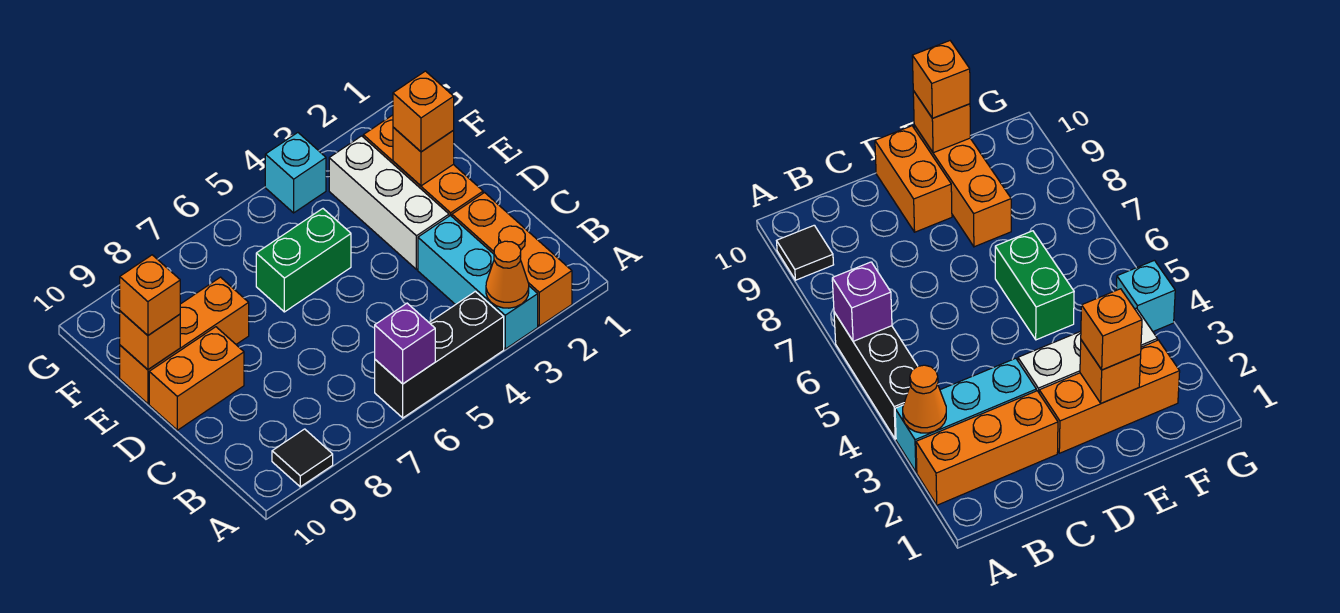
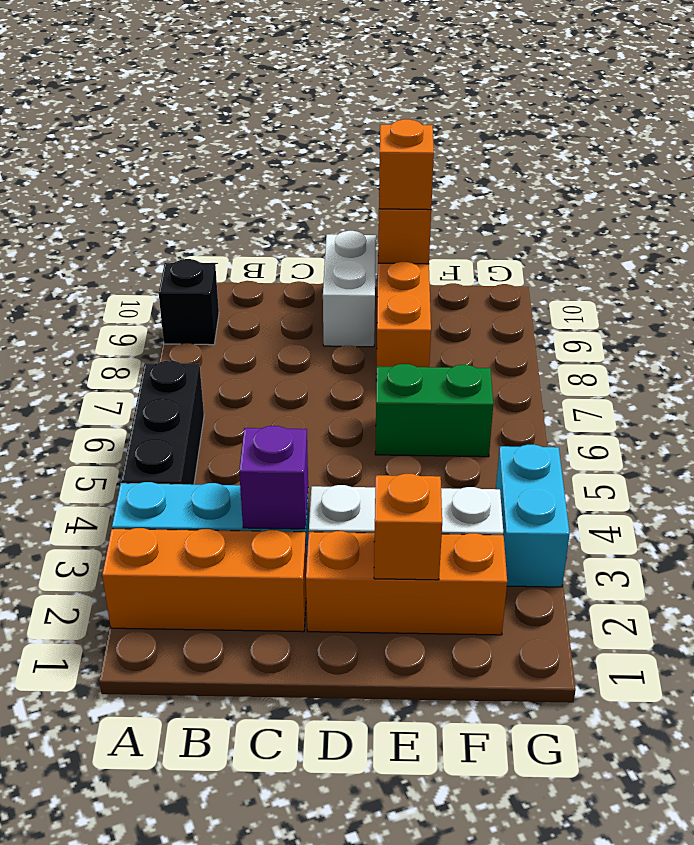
orange 1x1 cone [486,241,529,308] -> none
purple 1x1 brick [375,303,435,384] -> purple 1x1 brick moved to [239,426,308,529]
black 1x1 tile [272,429,333,487] -> black 1x1 brick [159,259,219,345]
orange 1x2 brick [149,327,244,430] -> white 1x2 brick [323,231,376,347]
orange 1x1 brick [393,71,454,152] -> none
green 1x2 brick [256,209,351,312] -> green 1x2 brick turned to [375,364,493,457]
cyan 1x1 brick [265,133,326,213] -> cyan 1x2 brick [496,445,570,587]

